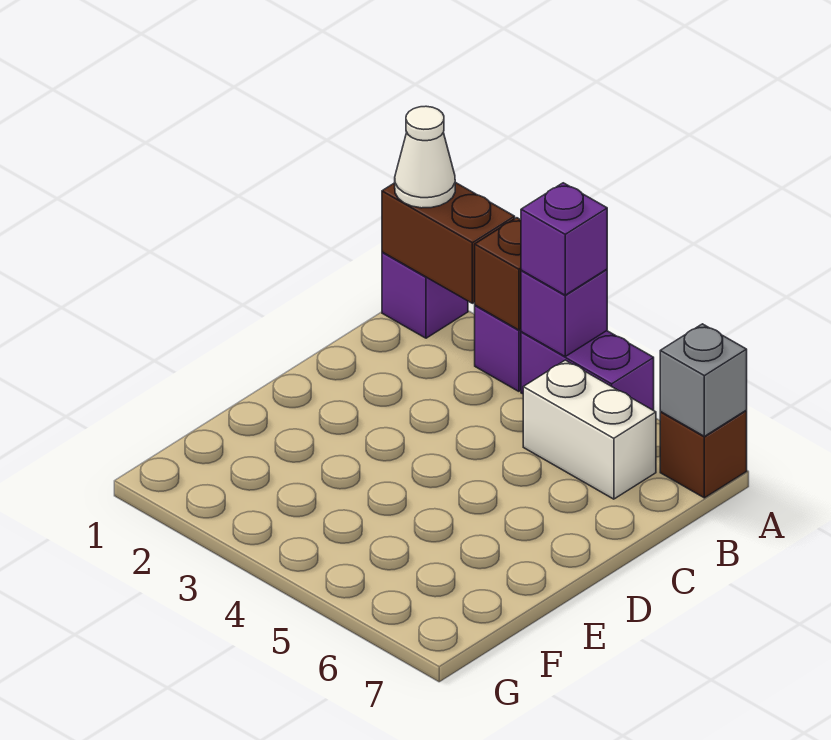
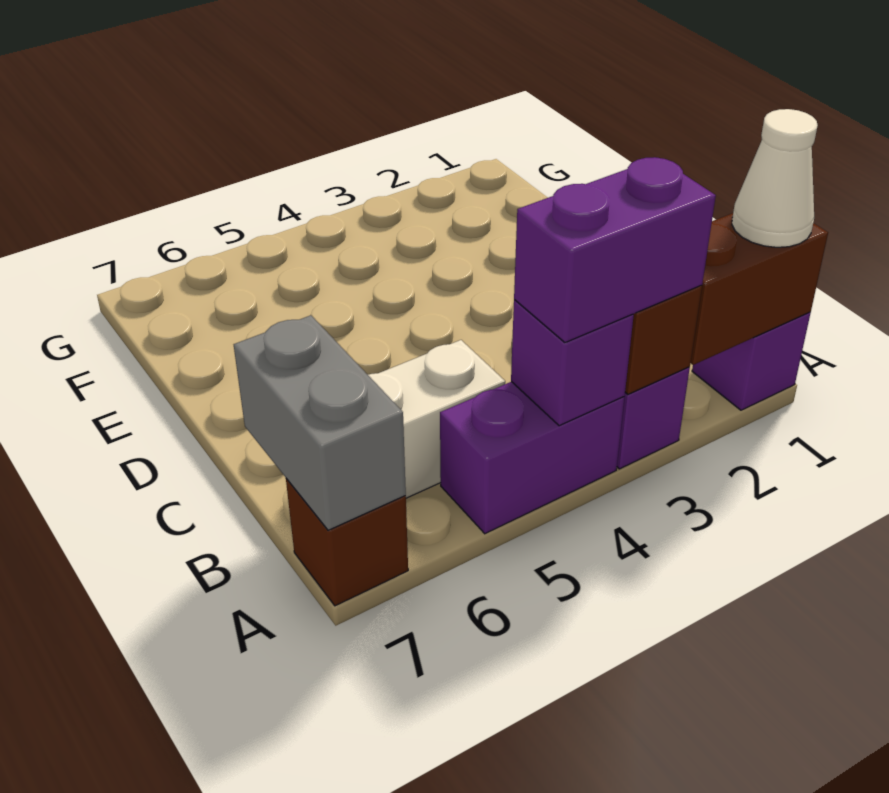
purple 1x1 brick [521,183,607,295] -> purple 1x2 brick [514,157,716,343]
grey 1x1 brick [660,324,747,436] -> grey 1x2 brick [234,315,406,530]

